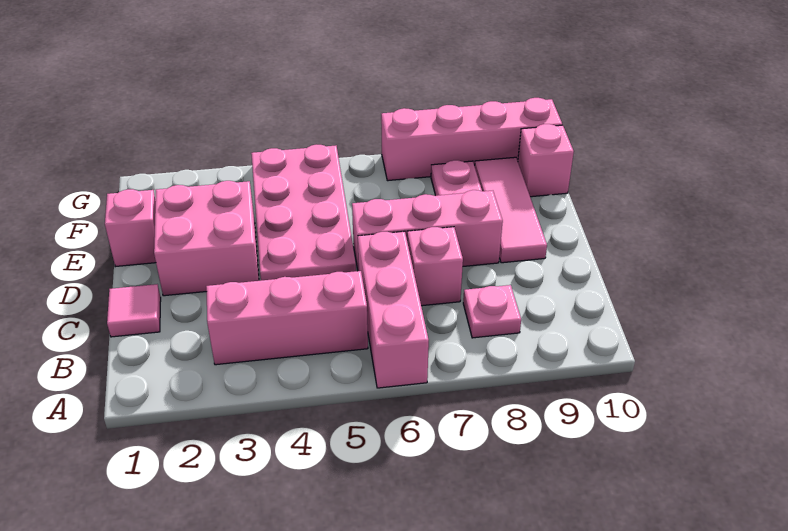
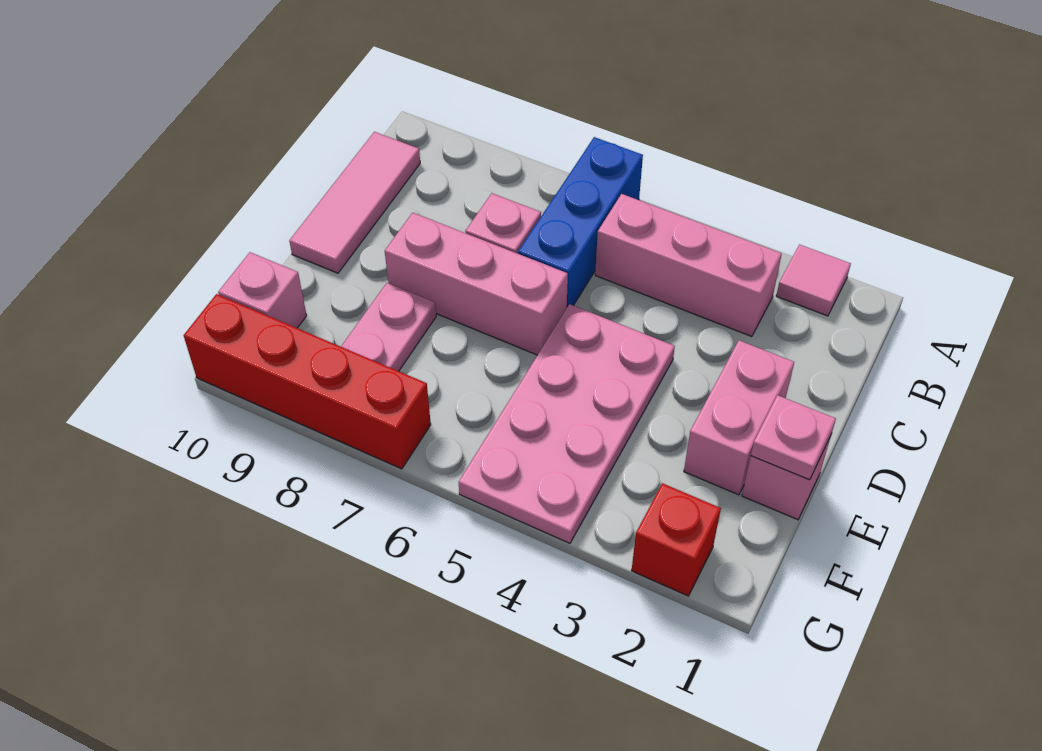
pink 1x3 brick [358,231,429,388] -> blue 1x3 brick [518,137,643,307]
pink 1x1 plate [463,285,521,338] -> pink 1x1 plate moved to [751,395,836,480]
pink 1x1 tile [107,284,161,337] -> pink 1x1 tile moved to [776,245,851,316]
pink 2x2 brick [154,181,259,296] -> pink 1x2 brick [684,340,794,495]
pink 1x3 tile [475,157,547,263] -> pink 1x3 tile moved to [289,132,420,273]
none -> red 1x1 brick [632,483,721,596]
pink 1x4 brick [381,98,562,181] -> red 1x4 brick [184,294,431,469]

